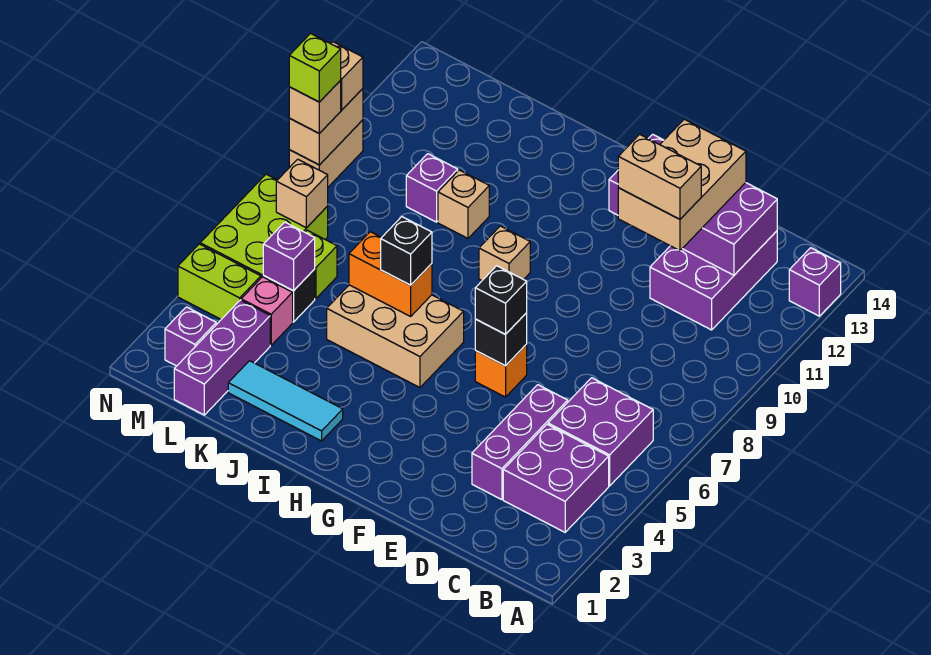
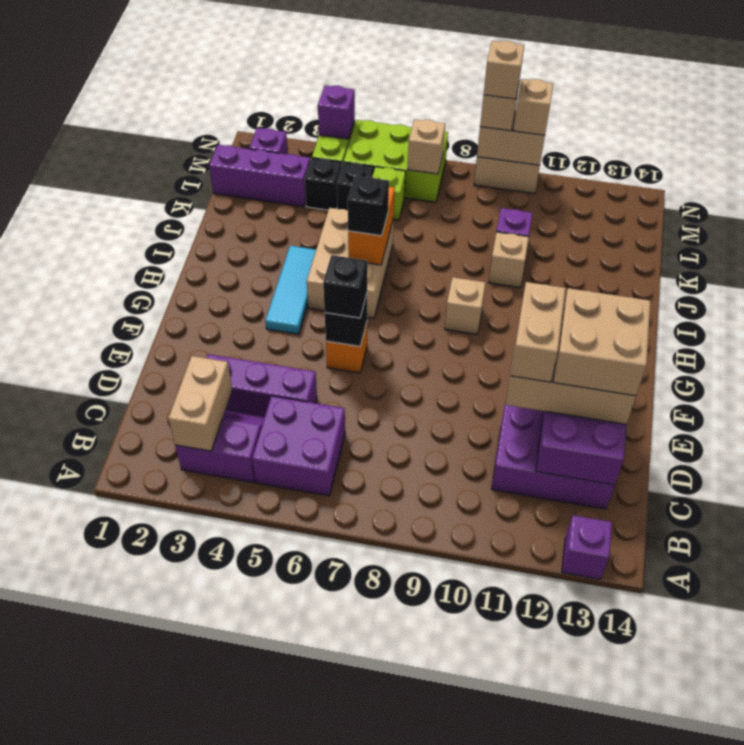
purple 2x2 brick [503,424,609,532] -> purple 2x2 slope [175,409,265,483]
none -> tan 1x2 brick [168,356,232,451]
none -> tan 2x2 brick [553,288,650,396]
cyan 1x3 tile [228,361,343,441] -> cyan 1x3 tile moved to [265,246,316,334]
pink 1x1 brick [241,277,293,345] -> black 1x1 brick [305,158,342,210]
purple 1x1 brick [263,222,315,291] -> purple 1x1 brick moved to [318,85,355,139]
lime 1x1 brick [289,33,341,102] -> tan 1x1 brick [484,40,524,99]

